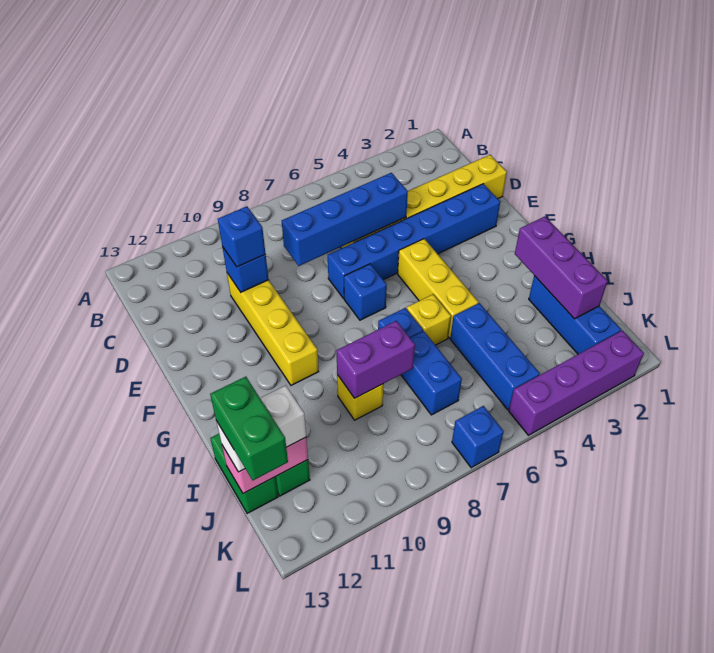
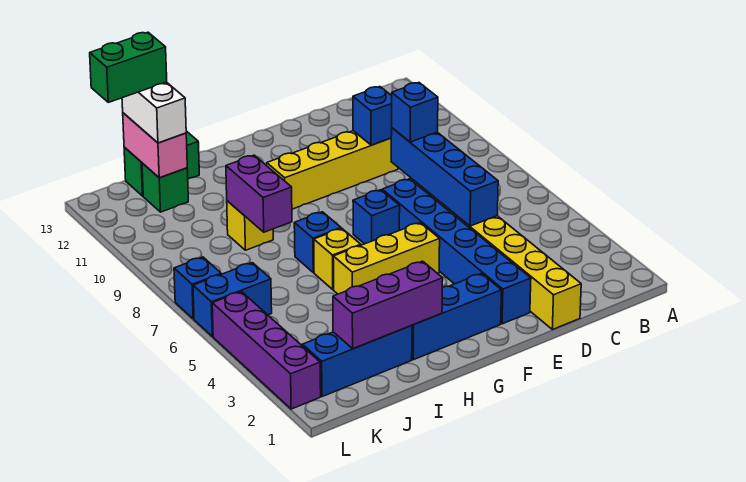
blue 1x1 brick [218,206,266,267] -> blue 1x1 brick moved to [392,83,438,142]
blue 1x3 brick [450,303,540,409] -> blue 1x3 brick moved to [412,273,502,360]
blue 1x2 brick [401,331,462,415] -> blue 1x2 brick moved to [193,263,272,337]

